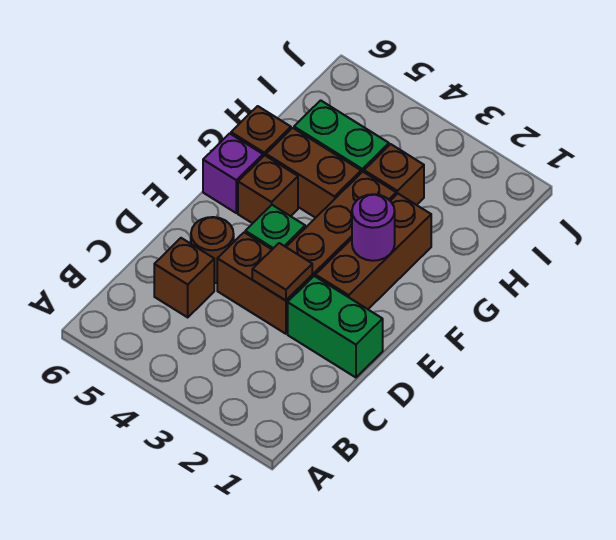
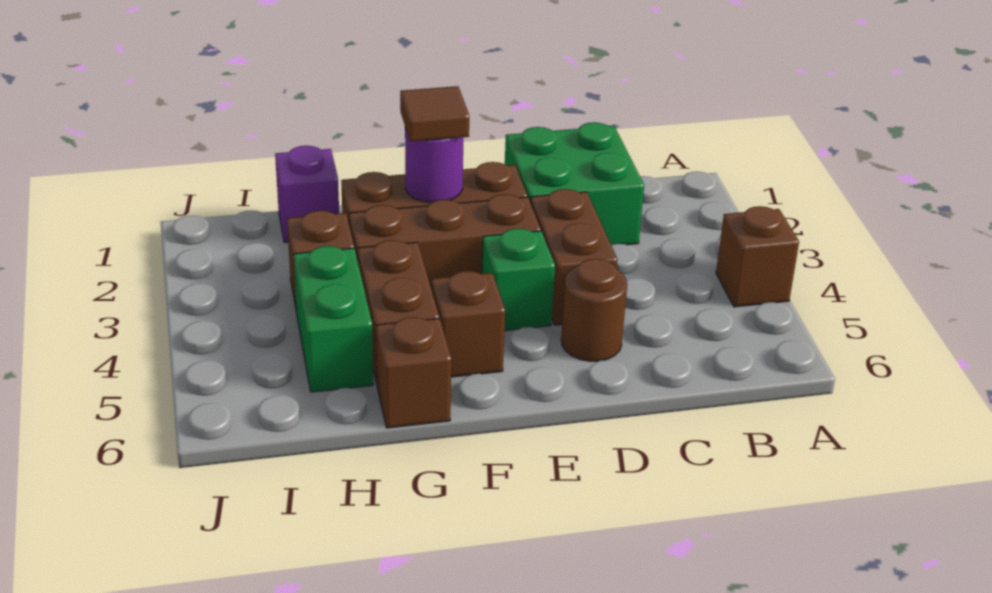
brown 1x1 brick [154,238,214,317] -> brown 1x1 brick moved to [716,206,799,307]
green 1x2 brick [288,276,383,377] -> green 2x2 brick [505,122,644,245]
brown 1x1 tile [252,243,312,301] -> brown 1x1 tile moved to [400,86,469,142]
purple 1x1 brick [203,133,263,213] -> purple 1x1 brick moved to [275,146,339,242]

